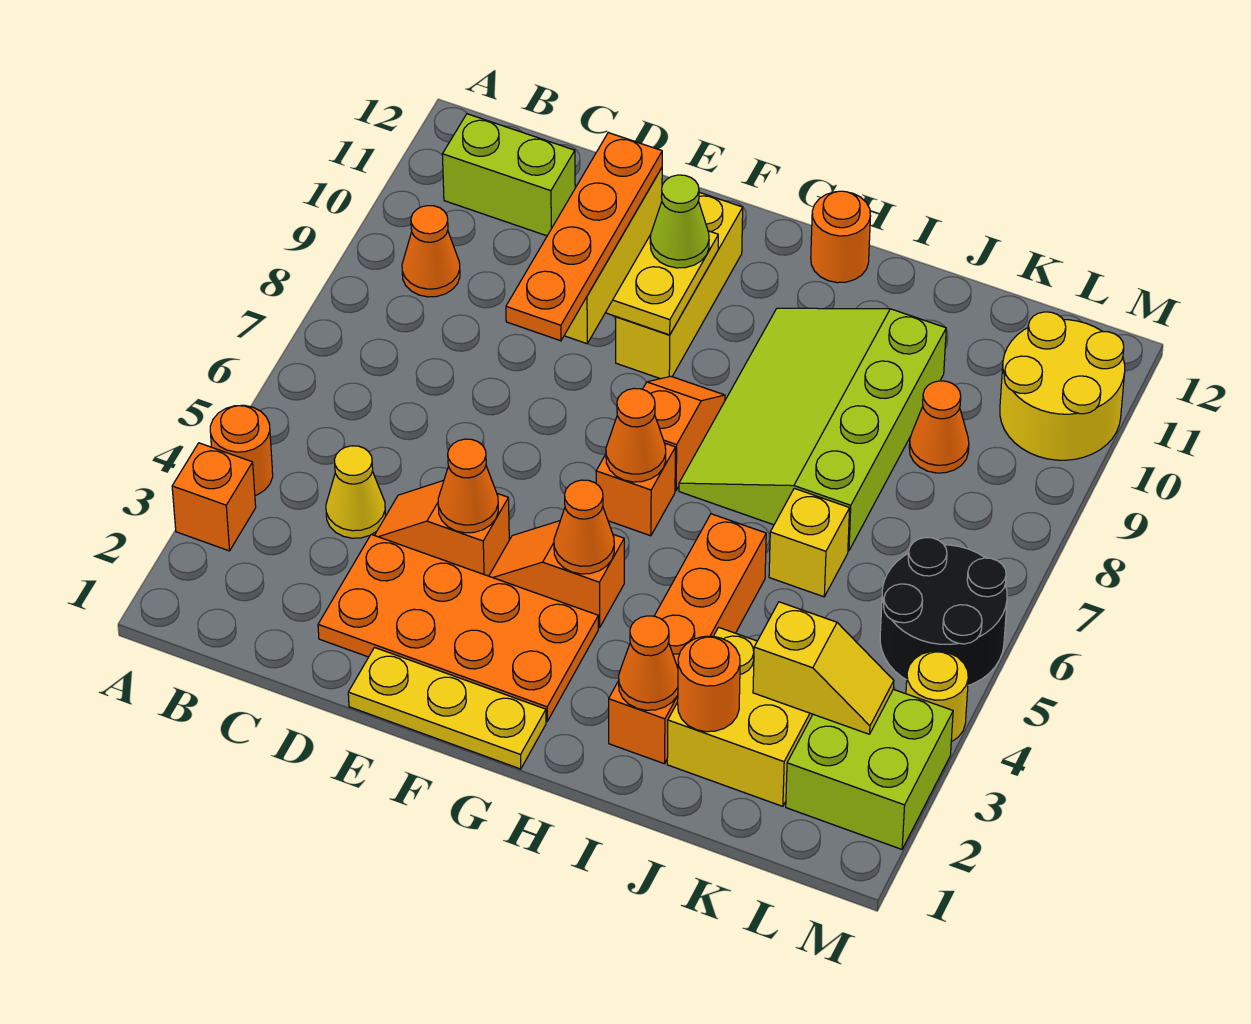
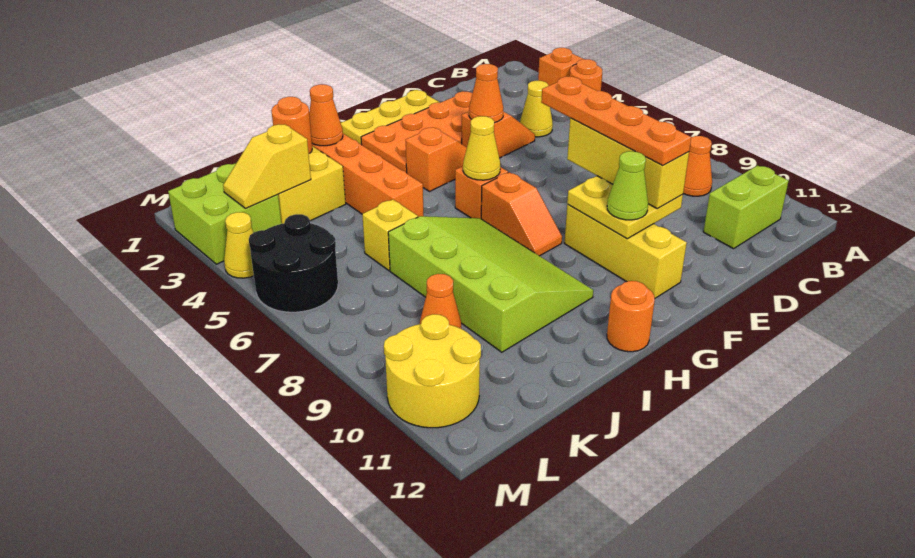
orange 1x1 cone [554,480,614,574] -> none
orange 1x1 cone [606,388,666,482] -> yellow 1x1 cone [463,116,500,180]
yellow 1x1 round brick [906,651,968,742] -> yellow 1x1 cone [224,212,254,278]

